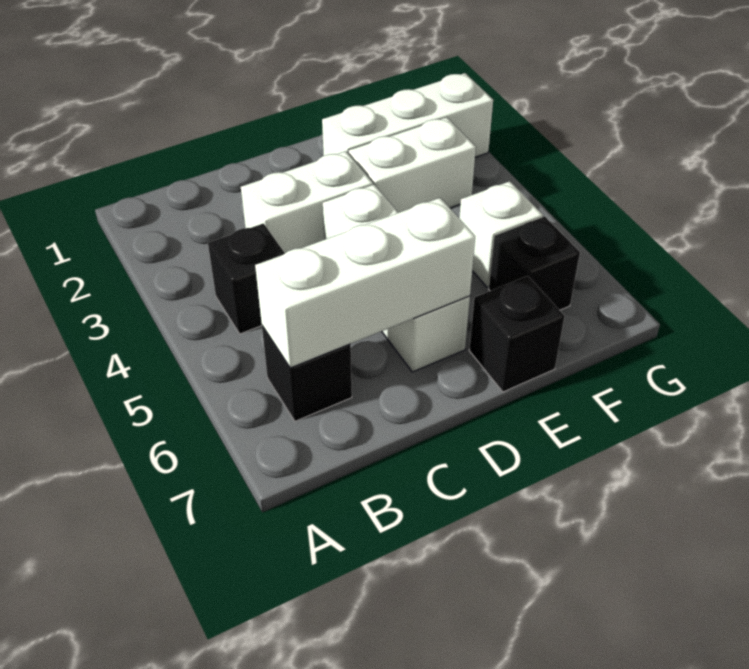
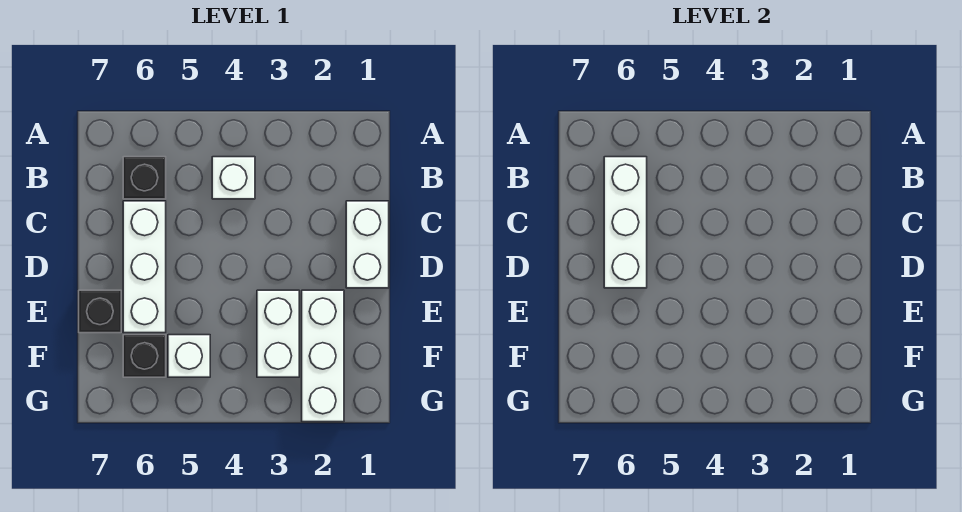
black 1x1 brick [208,223,285,334] -> white 1x1 brick [212,157,255,199]
white 1x2 brick [241,151,373,253] -> white 1x2 brick moved to [346,201,389,288]
white 1x3 brick [323,185,470,372] -> white 1x3 brick turned to [123,201,166,333]

